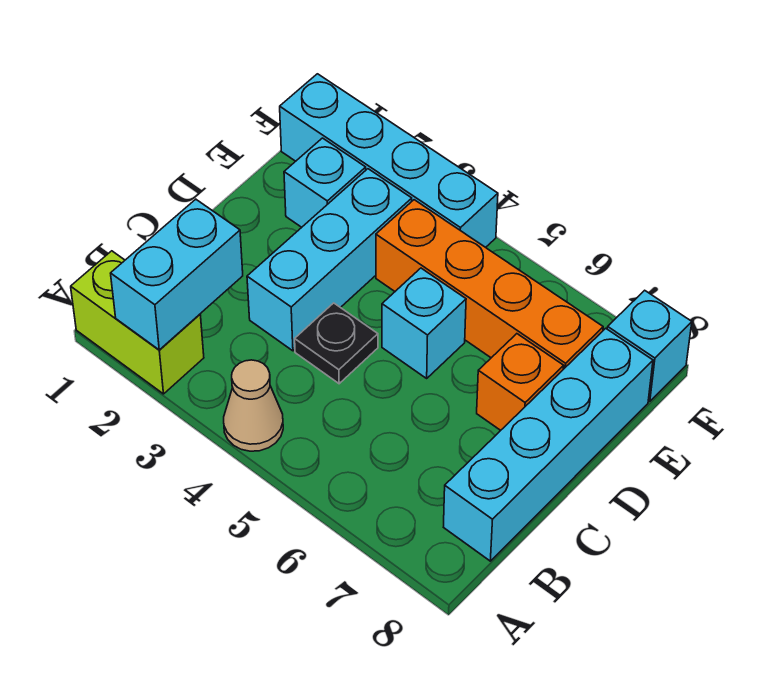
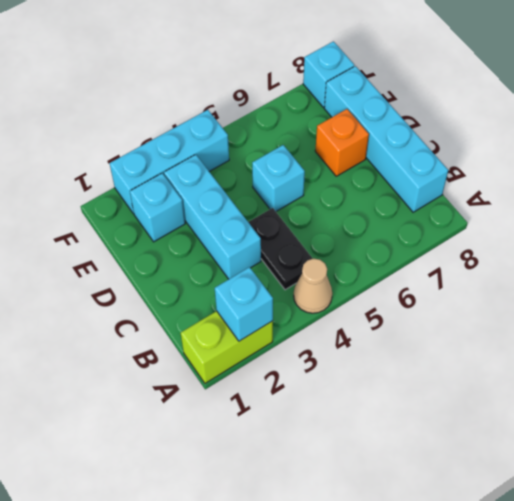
cyan 1x2 brick [111,199,243,350] -> cyan 1x1 brick [215,267,273,341]
black 1x1 plate [295,303,378,384] -> black 1x2 plate [248,208,313,290]
orange 1x4 brick [376,200,603,369] -> none
cyan 1x4 brick [280,74,498,247] -> cyan 1x3 brick [110,110,229,214]

